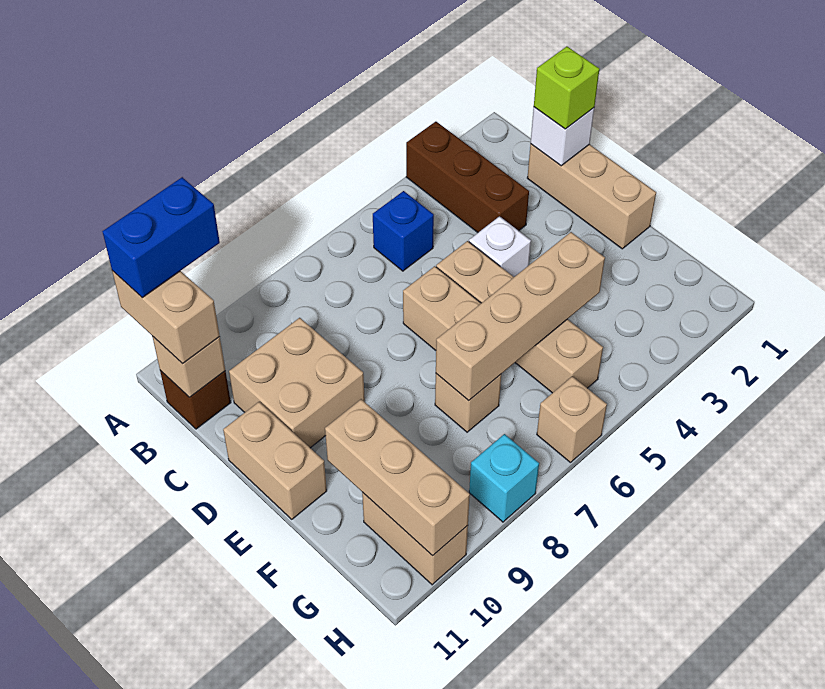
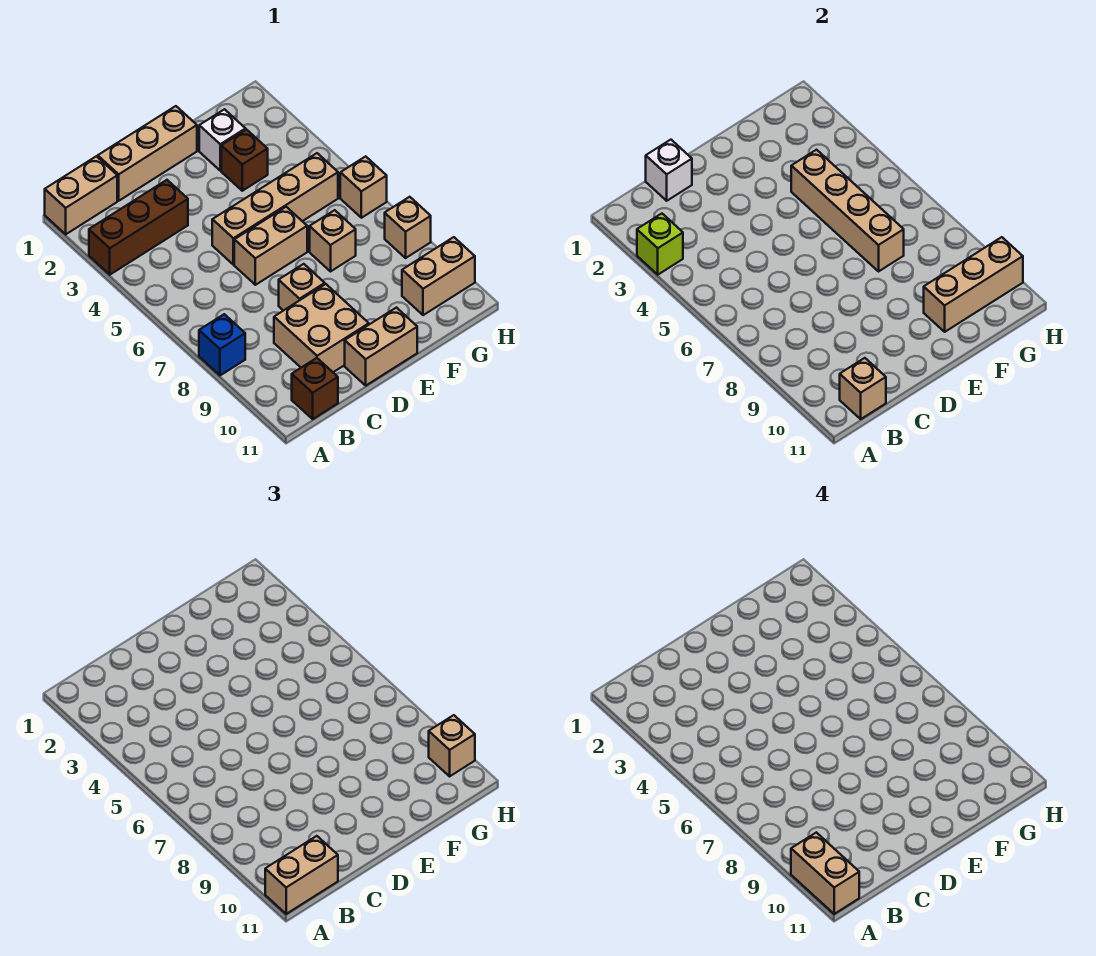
none -> tan 1x2 brick [45,156,117,234]
blue 1x2 brick [102,177,220,298] -> tan 1x2 brick [791,832,859,914]
blue 1x1 brick [373,191,434,271] -> blue 1x1 brick moved to [199,314,245,375]
lime 1x1 brick [534,46,599,129] -> lime 1x1 brick moved to [637,214,683,275]
white 1x1 brick [469,216,531,277] -> white 1x1 brick moved to [199,109,246,171]
none -> tan 1x1 brick [279,264,325,311]
none -> brown 1x1 brick [221,130,268,191]
cyan 1x1 brick [469,434,539,522] -> tan 1x1 brick [385,197,431,258]
none -> tan 1x1 brick [429,715,475,776]

